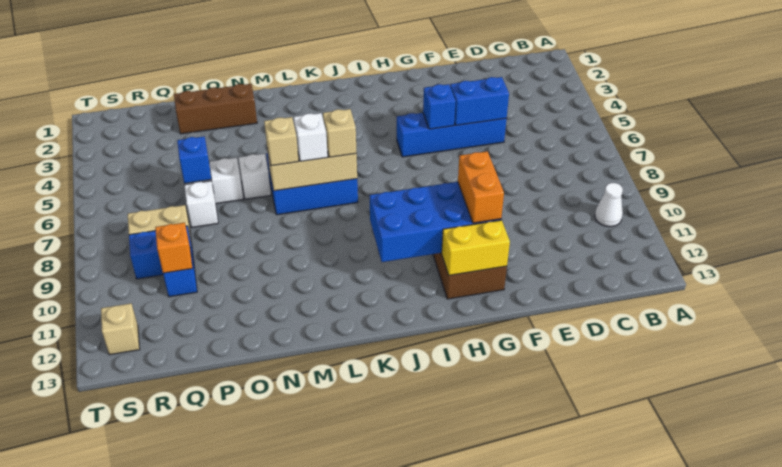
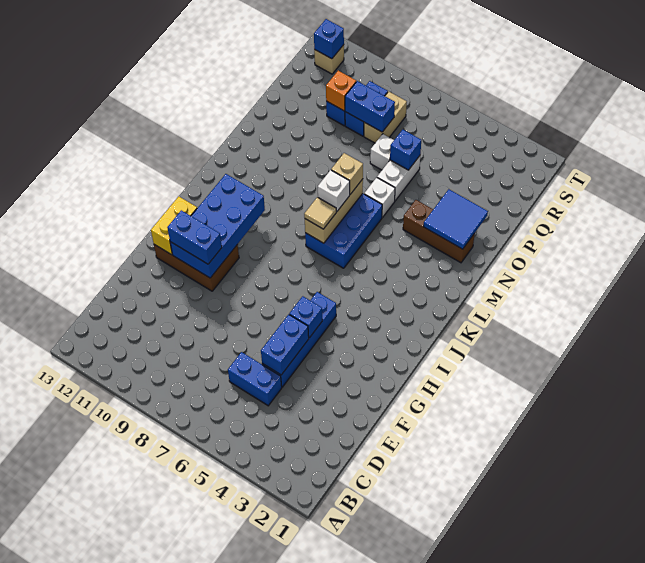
white 1x1 cone [595,183,623,227] -> none
none -> blue 1x2 brick [228,352,282,406]
orange 1x2 brick [458,151,504,223] -> blue 1x2 brick [167,210,222,264]
tan 1x1 brick [323,109,357,157] -> tan 1x1 tile [304,197,336,229]
brown 1x3 brick [174,84,257,134] -> brown 1x3 brick turned to [403,200,475,263]
none -> blue 2x2 tile [424,189,488,249]
none -> blue 1x2 brick [345,81,395,132]
none -> blue 1x1 brick [314,19,344,59]

